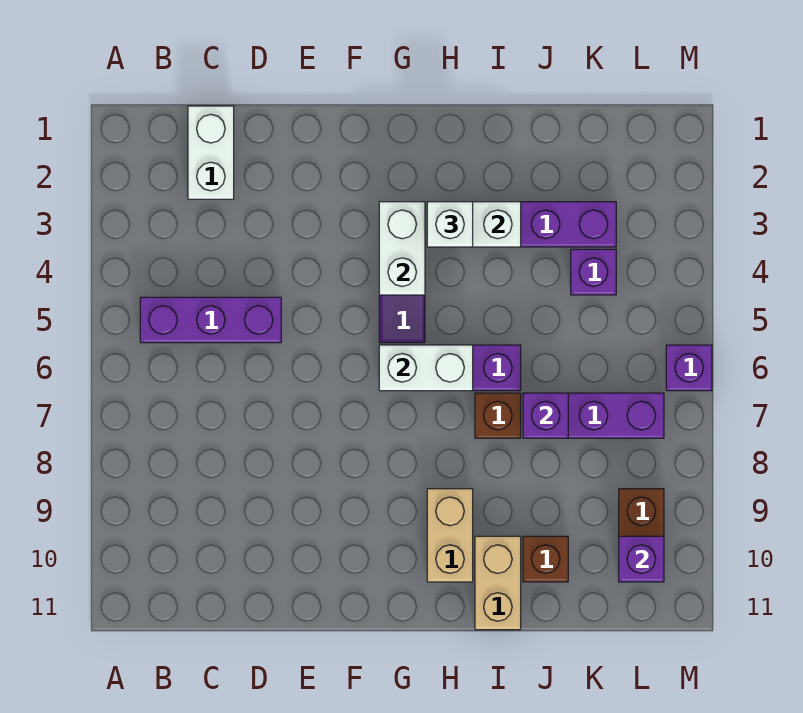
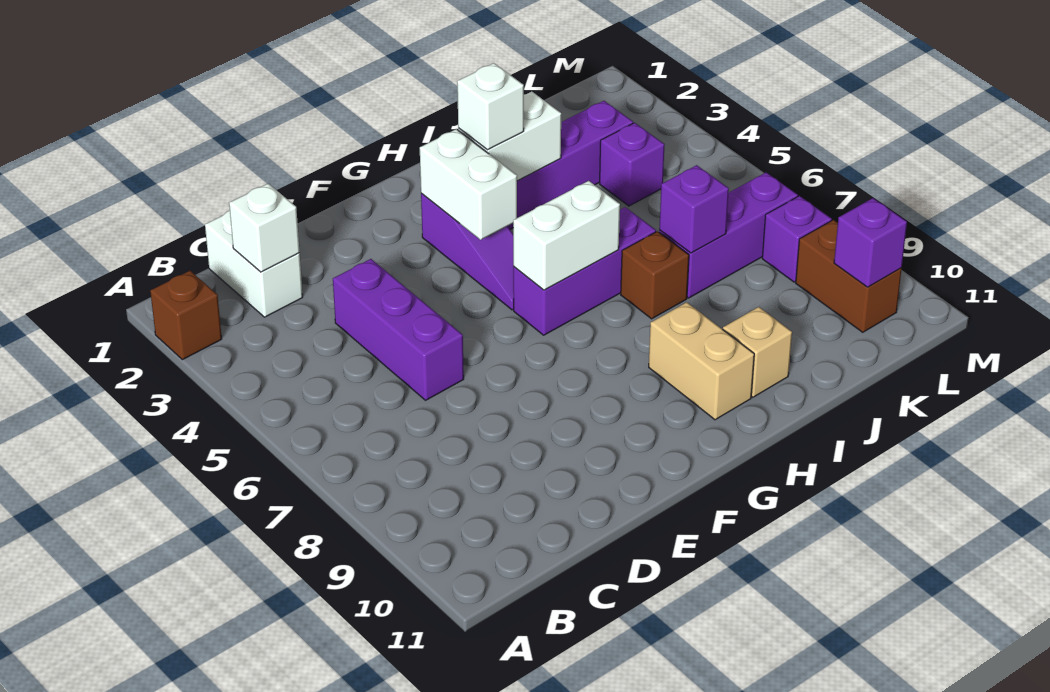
purple 1x3 brick [140,297,281,343] -> purple 1x3 brick turned to [333,259,464,400]
none -> white 1x1 brick [229,184,300,272]
tan 1x2 brick [475,536,521,630] -> tan 1x1 brick [723,307,792,397]
brown 1x1 brick [523,536,568,582] -> brown 1x1 brick moved to [150,271,222,360]
purple 1x1 brick [666,345,712,391] -> purple 1x1 brick moved to [762,196,832,282]

